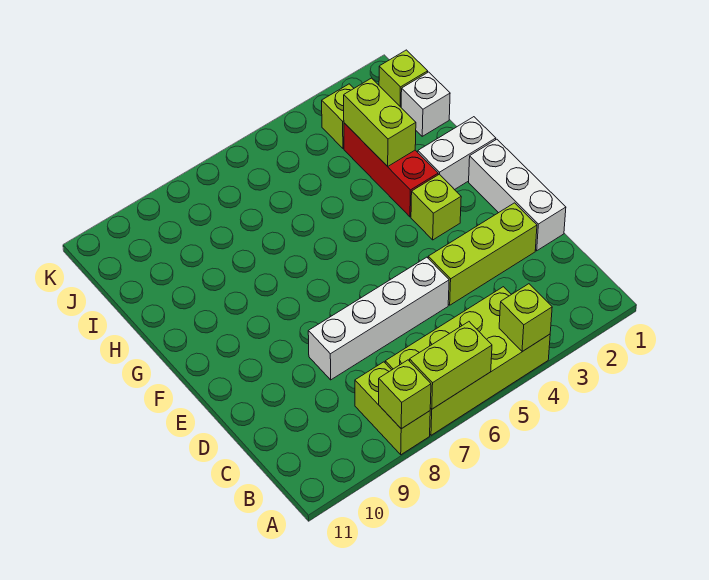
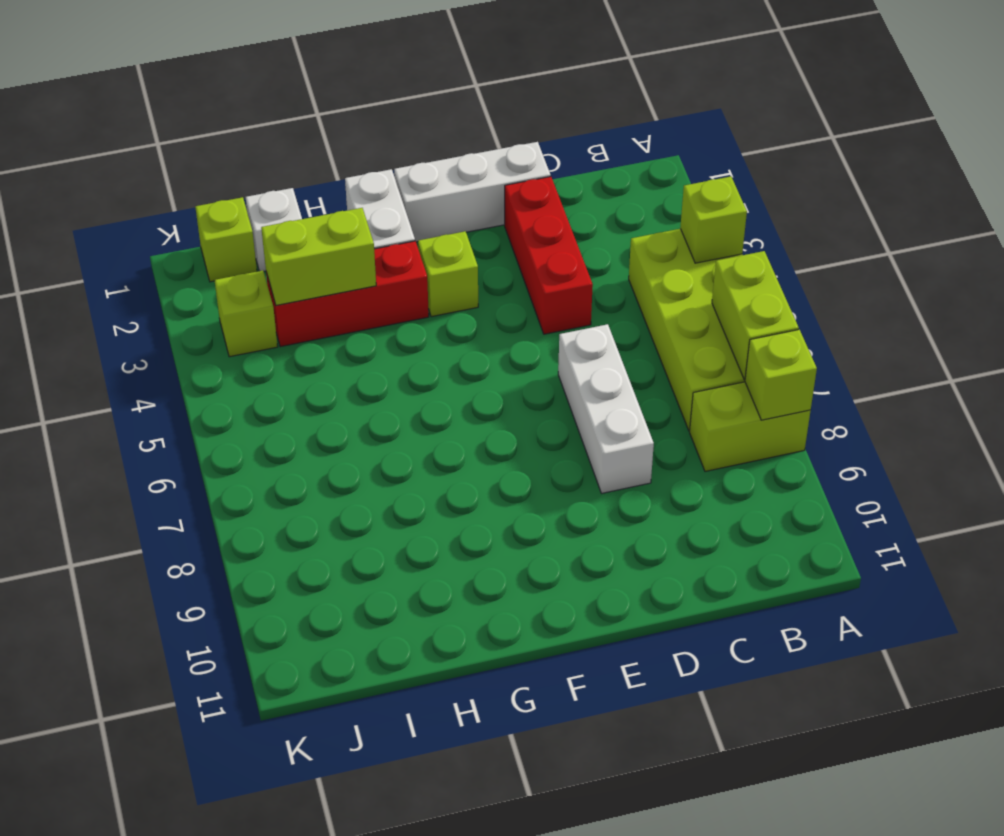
lime 1x3 brick [428,203,537,305] -> red 1x3 brick [505,177,593,334]
white 1x4 brick [308,257,449,380] -> white 1x3 brick [558,324,654,493]

